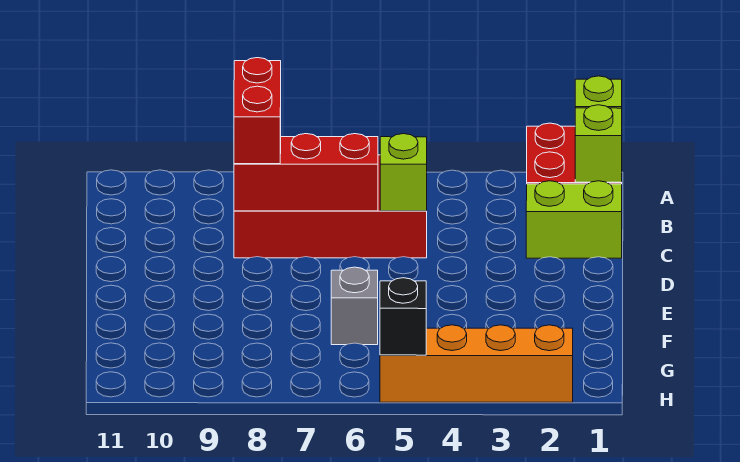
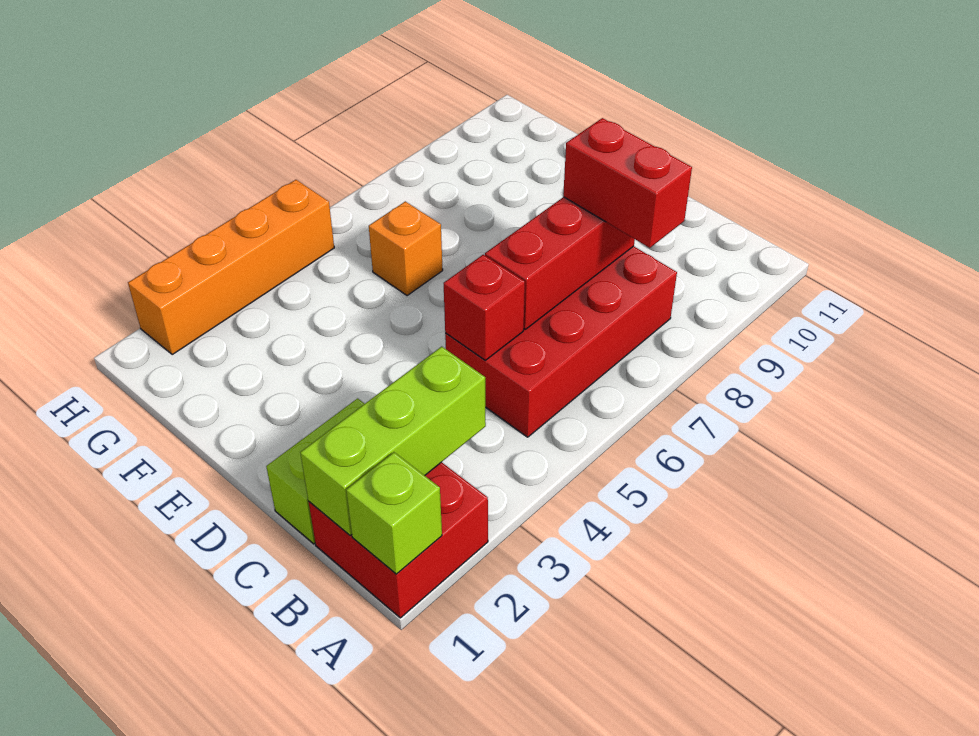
lime 1x1 brick [575,105,622,182] -> lime 1x3 brick [300,347,486,536]
lime 1x1 brick [380,134,427,211] -> red 1x1 brick [444,255,525,360]
grey 1x1 brick [331,267,378,345] -> orange 1x1 brick [369,201,443,296]
black 1x1 brick [380,278,426,355] -> none

